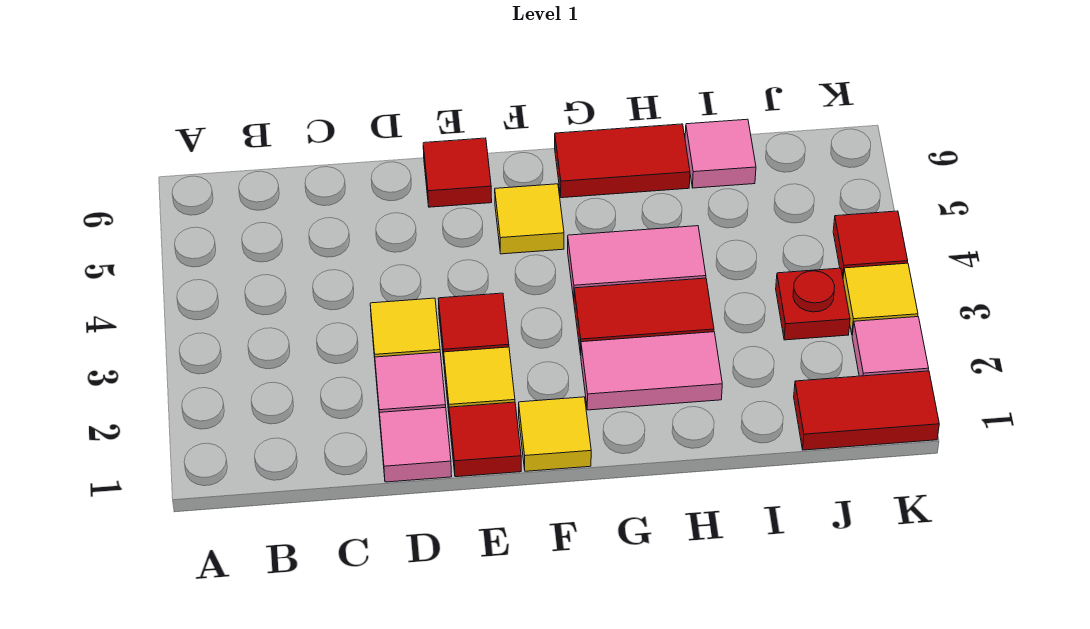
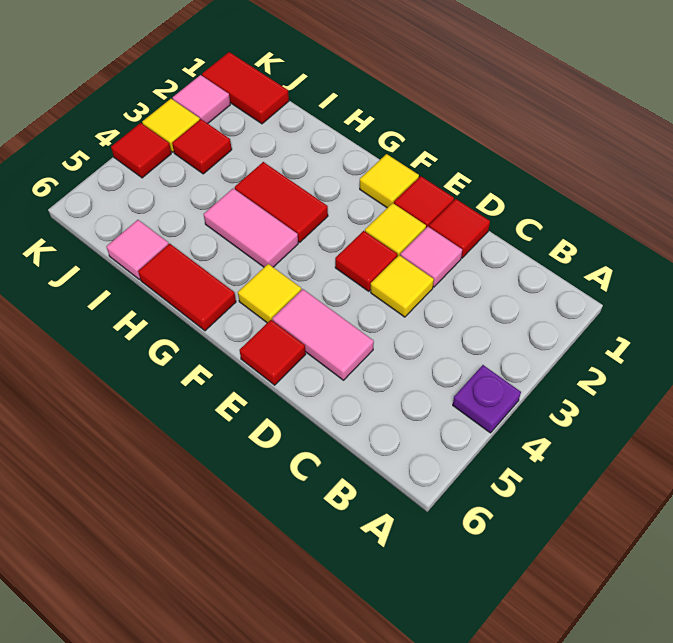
none -> purple 1x1 plate [453,365,521,433]
pink 1x1 tile [380,407,452,482] -> red 1x1 tile [429,199,490,258]
pink 1x2 tile [581,332,722,410] -> pink 1x2 tile moved to [273,289,374,380]
red 1x1 plate [776,268,850,340] -> red 1x1 tile [172,119,232,174]

